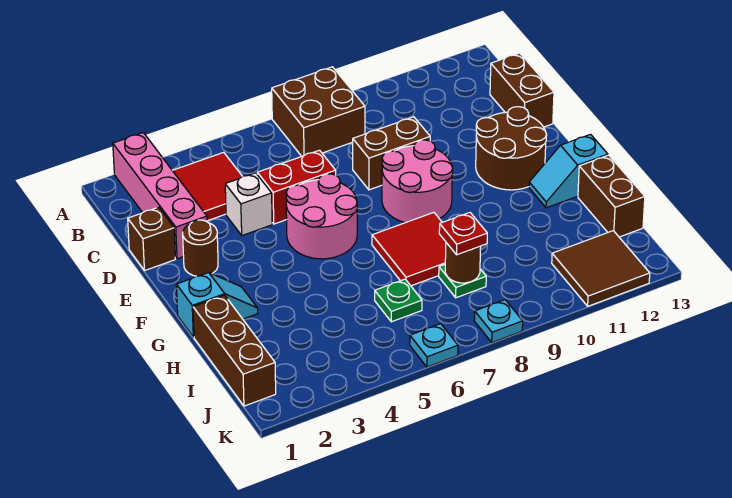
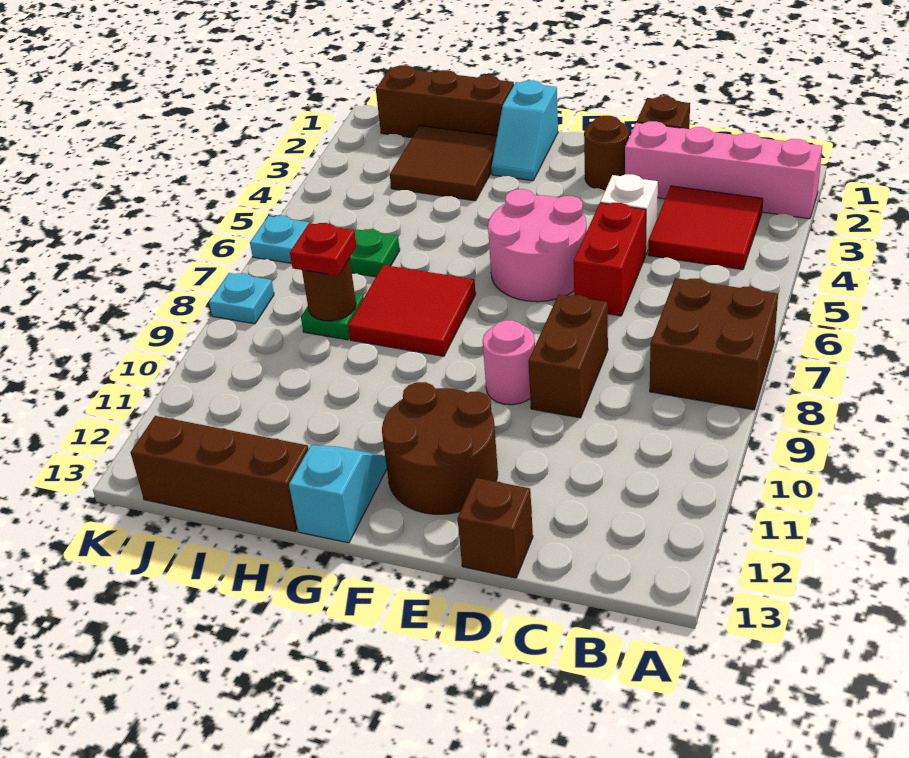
brown 1x2 brick [490,53,554,127] -> brown 1x1 brick [458,478,533,578]
pink 2x2 round brick [382,140,453,223] -> pink 1x1 round brick [483,320,535,405]
brown 1x2 brick [578,155,645,237] -> brown 1x3 brick [131,416,308,532]
brown 2x2 tile [552,231,650,306] -> brown 2x2 tile moved to [390,126,497,201]

